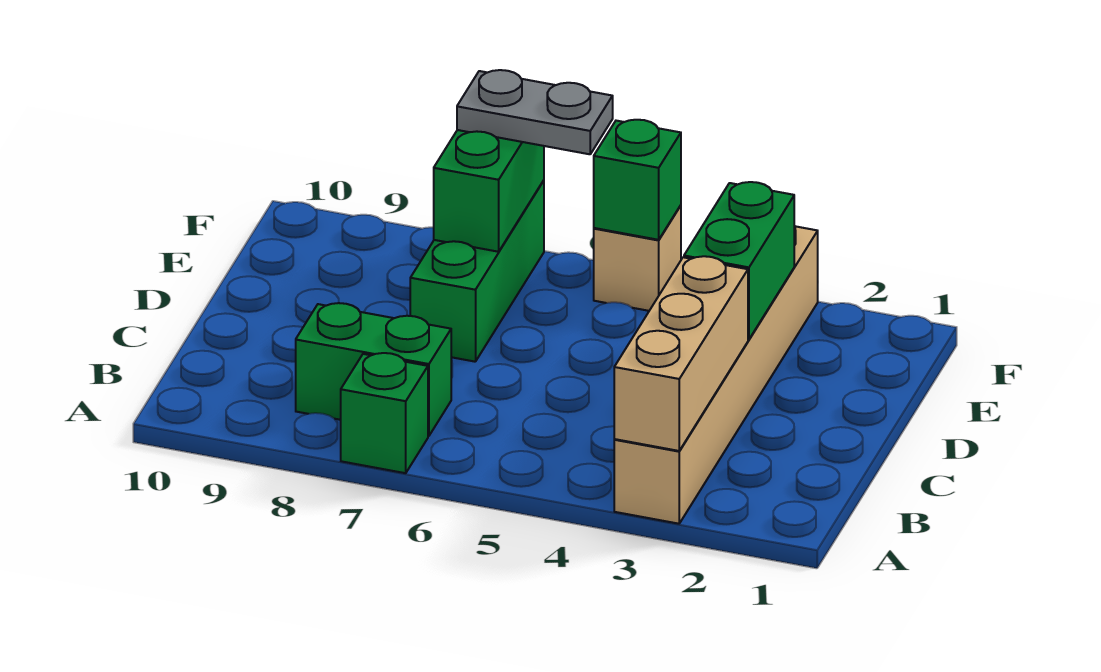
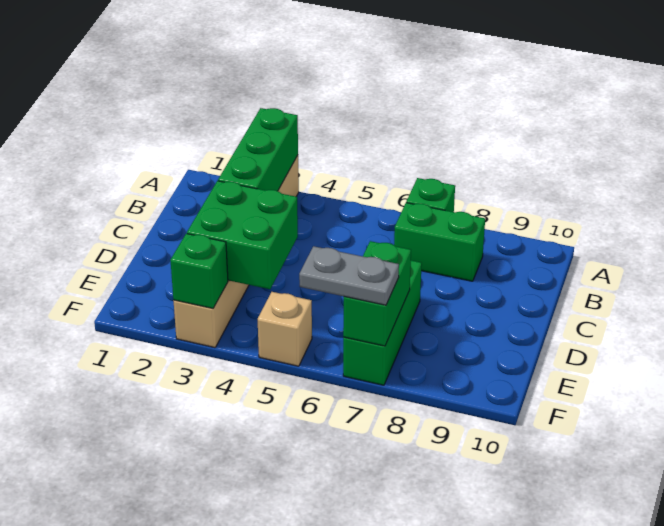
tan 1x3 brick [614,256,748,451] -> green 1x3 brick [218,108,298,191]
green 1x2 brick [684,182,794,339] -> green 2x2 brick [187,181,298,289]
green 1x1 brick [594,120,681,240] -> green 1x1 brick moved to [170,233,228,308]

